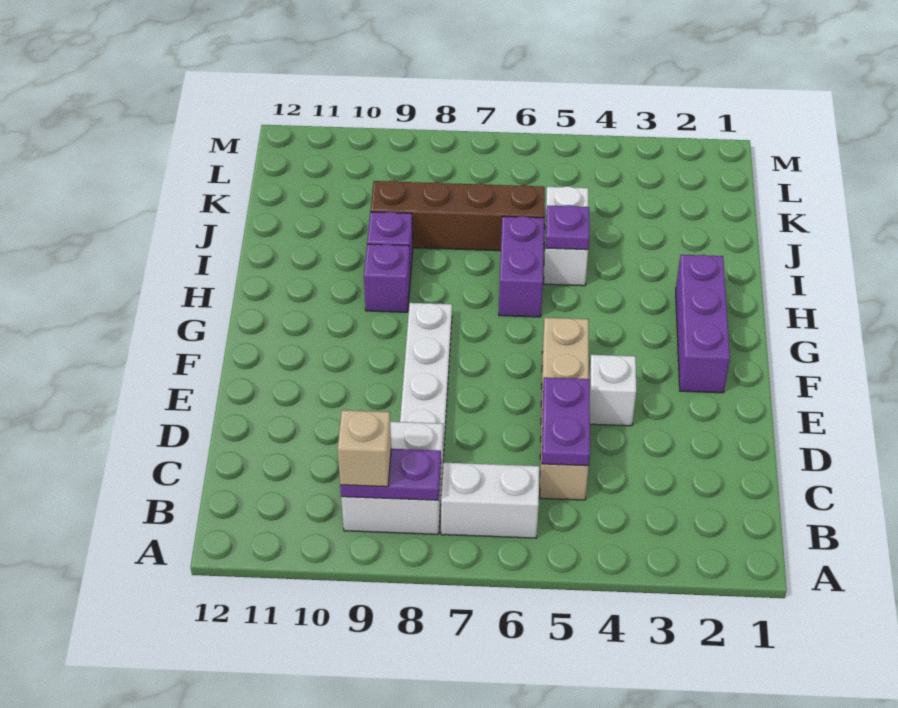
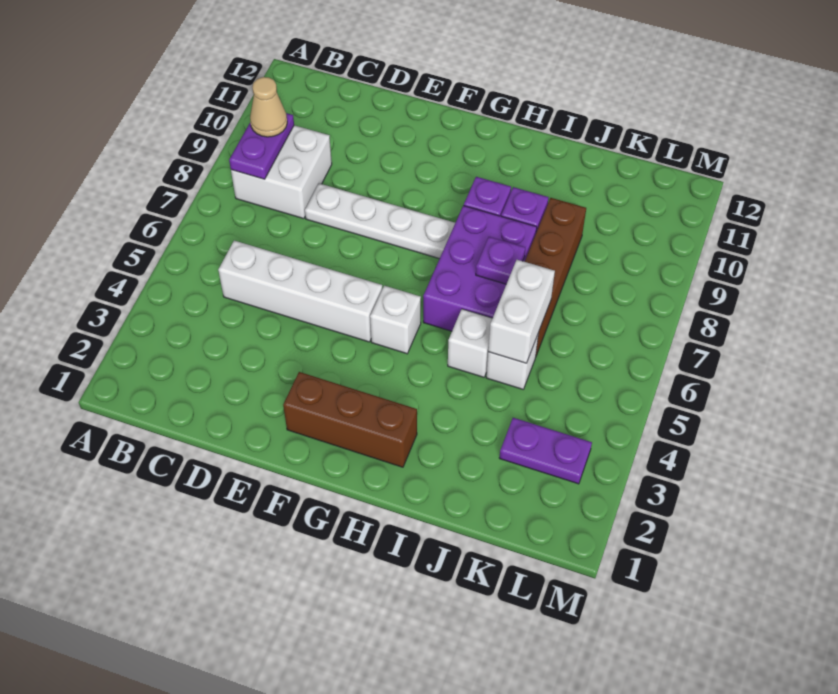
white 1x2 brick [441,463,539,538] -> white 1x2 brick moved to [488,260,555,363]
tan 1x1 brick [338,410,391,487] -> tan 1x1 cone [250,77,287,137]
tan 1x4 brick [540,318,589,500] -> white 1x4 brick [218,241,382,342]
purple 1x2 plate [542,377,590,466] -> purple 1x2 plate moved to [499,418,592,484]
white 1x1 brick [589,355,636,426] -> white 1x1 brick moved to [370,285,421,354]
purple 1x3 brick [676,255,730,393] -> brown 1x3 brick [283,372,417,467]
purple 1x2 brick [499,216,544,317] -> purple 2x3 brick [423,205,537,331]
purple 1x1 plate [546,205,589,250] -> purple 1x1 plate moved to [476,237,525,284]

